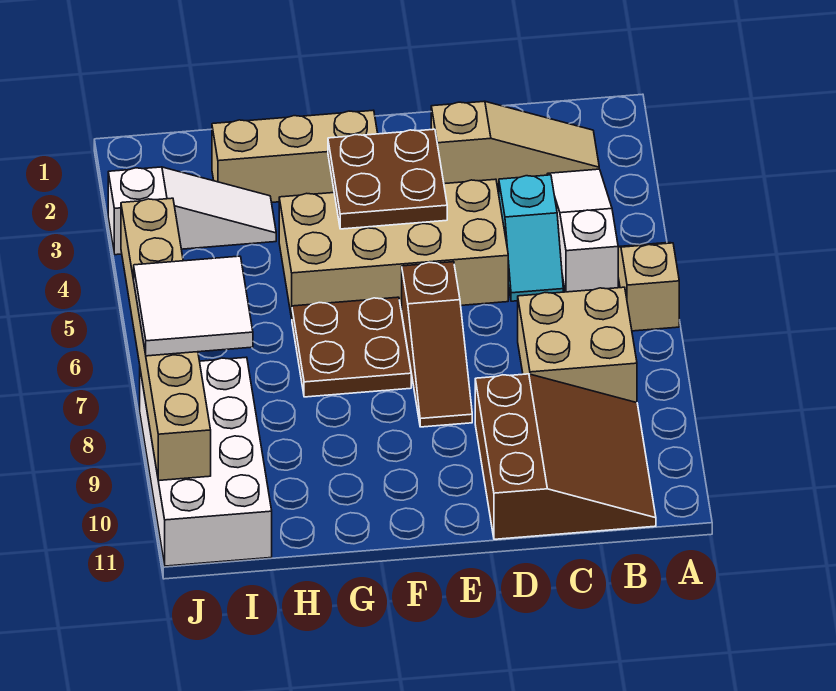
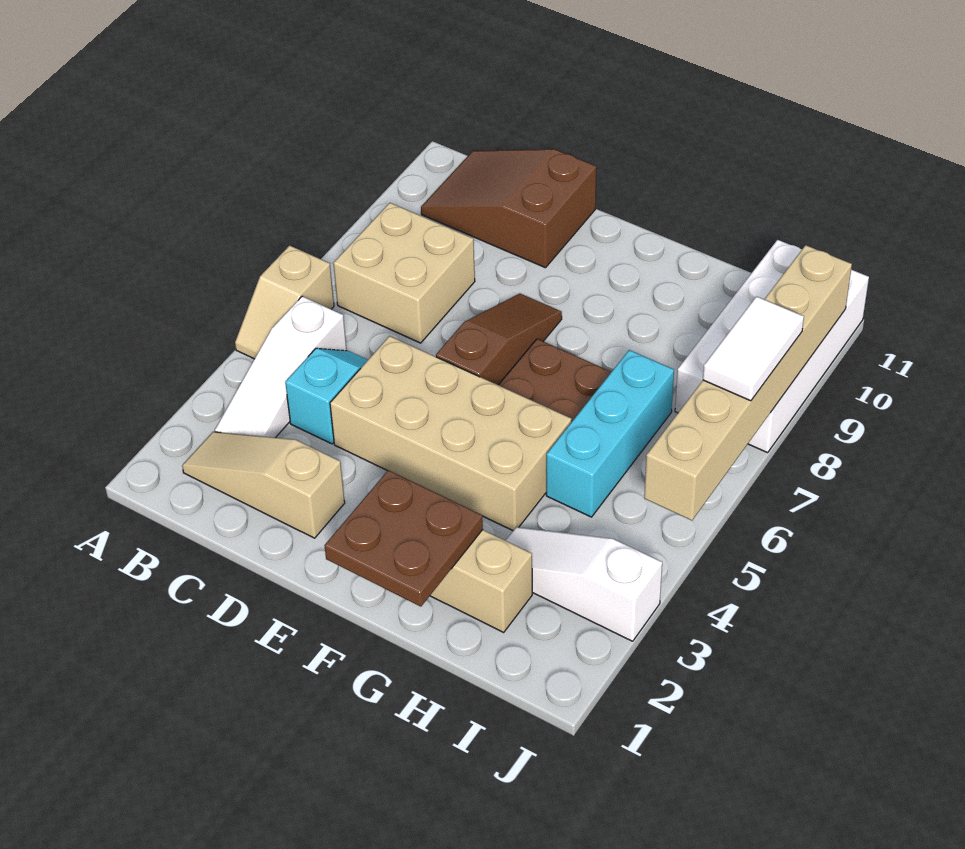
brown 3x3 slope [475,374,656,539] -> brown 2x3 slope [421,149,596,268]
brown 2x2 plate [328,129,447,229] -> brown 2x2 plate moved to [324,470,483,607]
none -> cyan 1x3 brick [546,350,674,517]
white 2x2 tile [134,256,253,356] -> white 1x2 tile [703,297,804,401]

